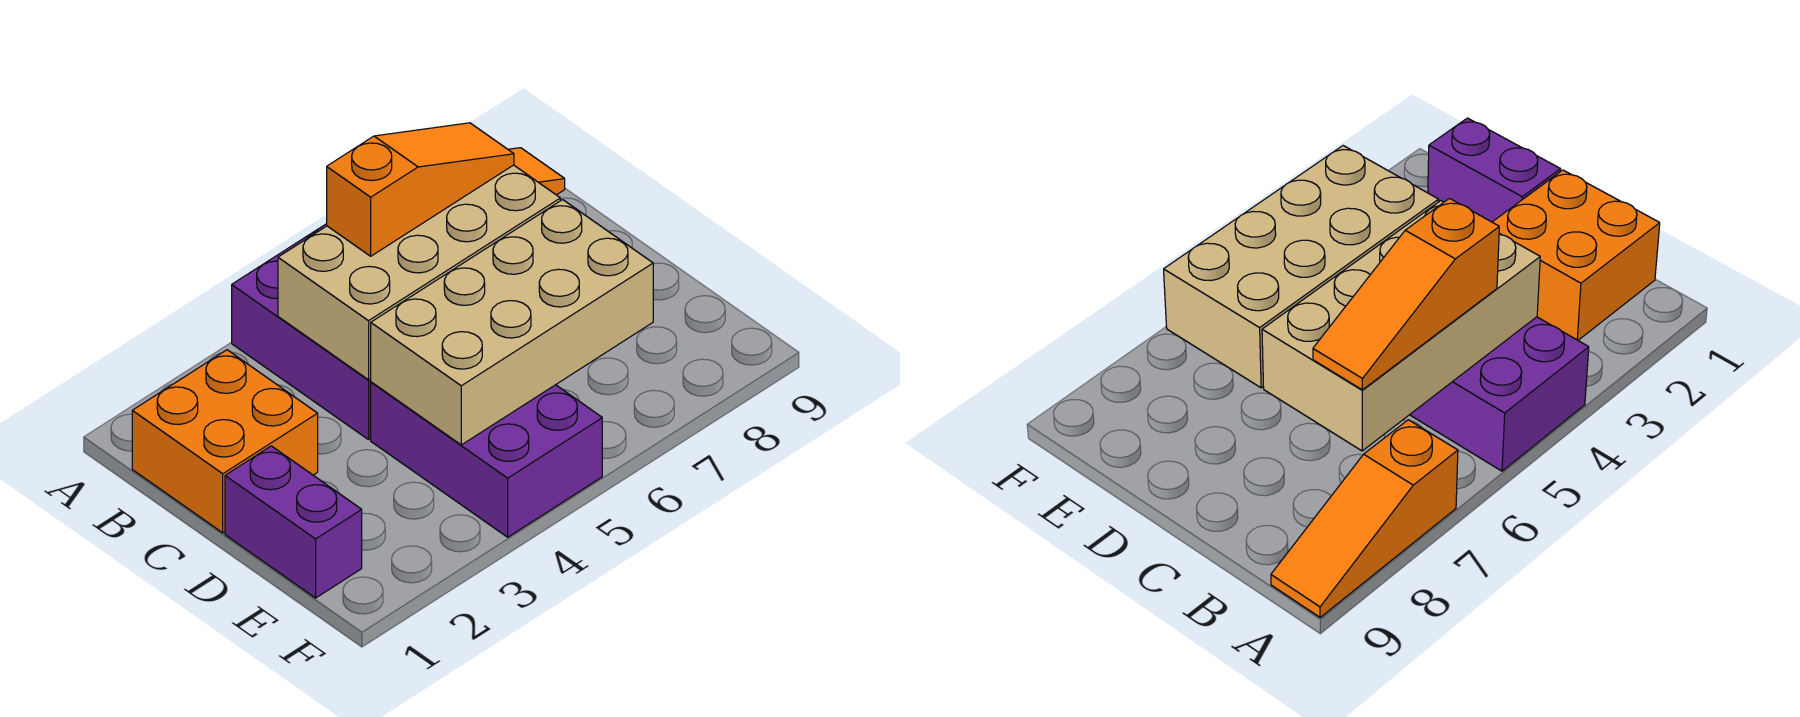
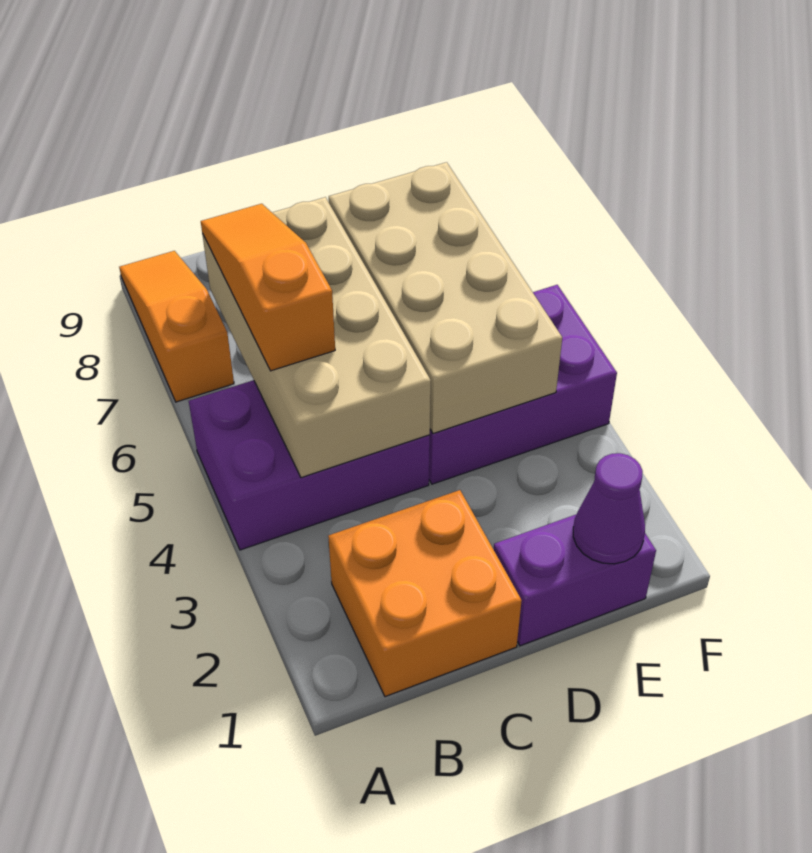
none -> purple 1x1 cone [573,453,645,564]

